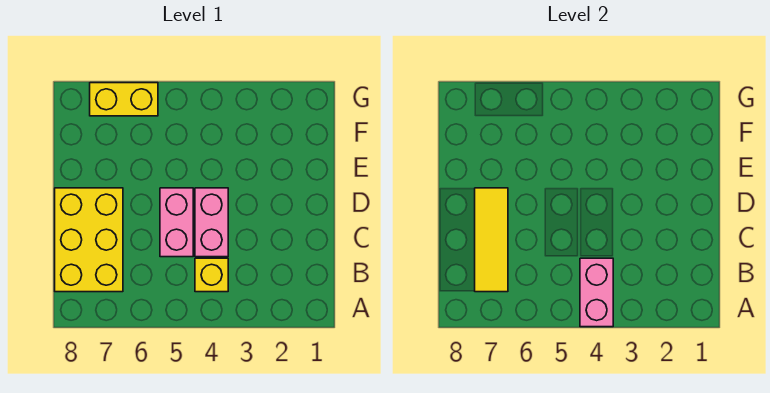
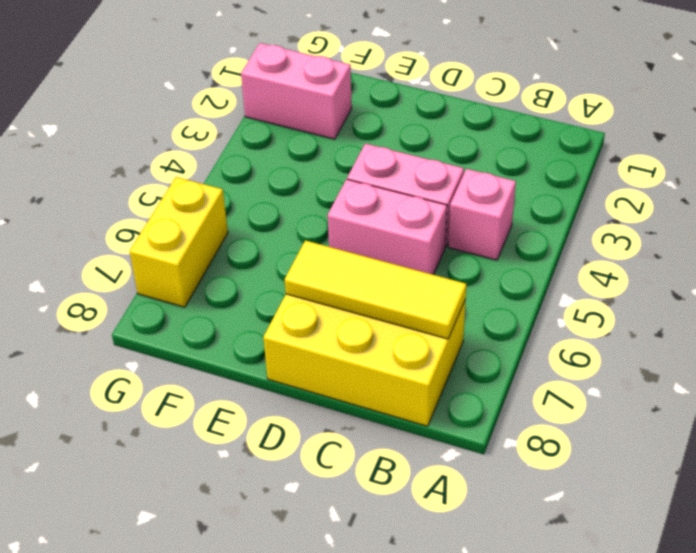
pink 1x2 brick [580,258,613,327] -> pink 1x2 brick moved to [241,43,352,139]
yellow 1x1 brick [195,258,228,292] -> pink 1x1 brick [448,169,516,260]

